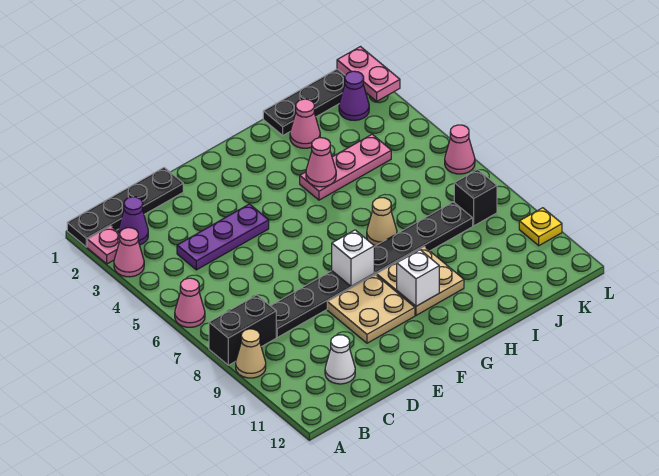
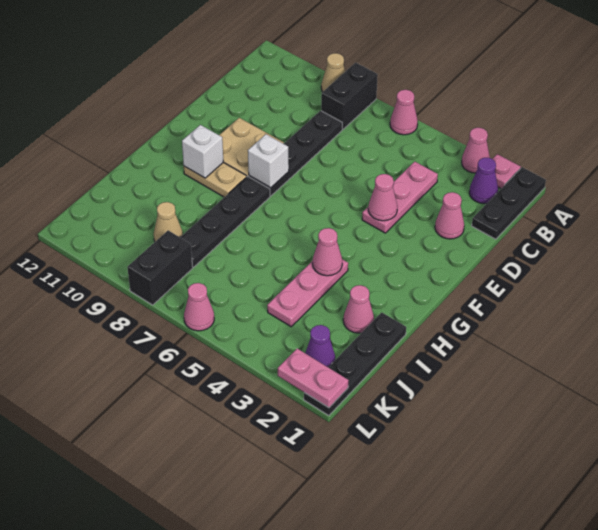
black 1x4 plate [67,167,183,247] -> black 1x3 plate [472,167,546,239]
purple 1x3 plate [177,204,269,270] -> pink 1x3 plate [362,162,438,233]
white 1x1 cone [325,335,355,384] -> none
none -> pink 1x1 cone [435,192,464,239]
none -> pink 1x1 cone [368,174,397,221]
tan 2x2 plate [377,247,464,315] -> tan 1x2 plate [184,162,247,197]
tan 1x1 cone [367,198,397,246] -> tan 1x1 cone moved to [154,202,183,241]
black 1x1 brick [454,169,497,226] -> black 1x2 brick [127,230,193,305]
yellow 1x1 plate [519,208,562,246] -> none

